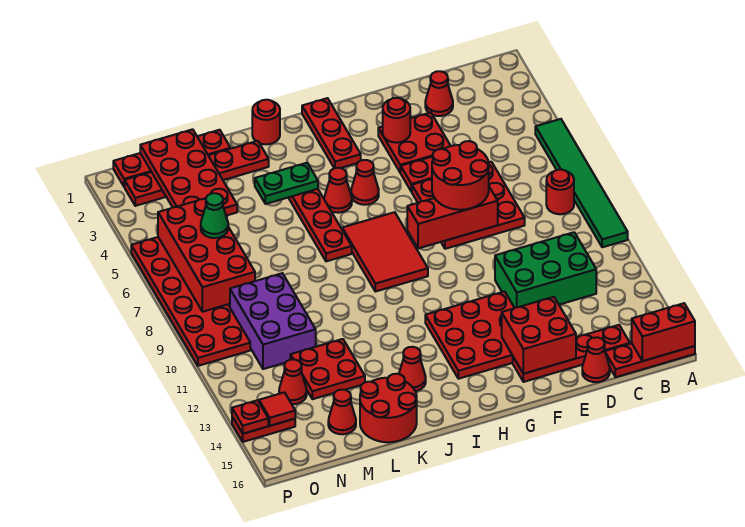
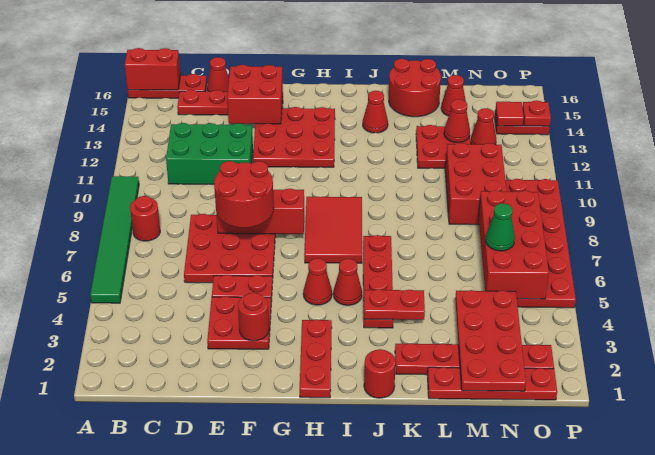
red 1x1 cone [425,71,453,116] -> red 1x1 cone moved to [444,99,470,142]
green 1x2 plate [255,163,318,204] -> red 1x2 plate [364,289,425,320]
purple 2x3 brick [230,273,316,369] -> red 2x3 brick [445,143,507,225]

